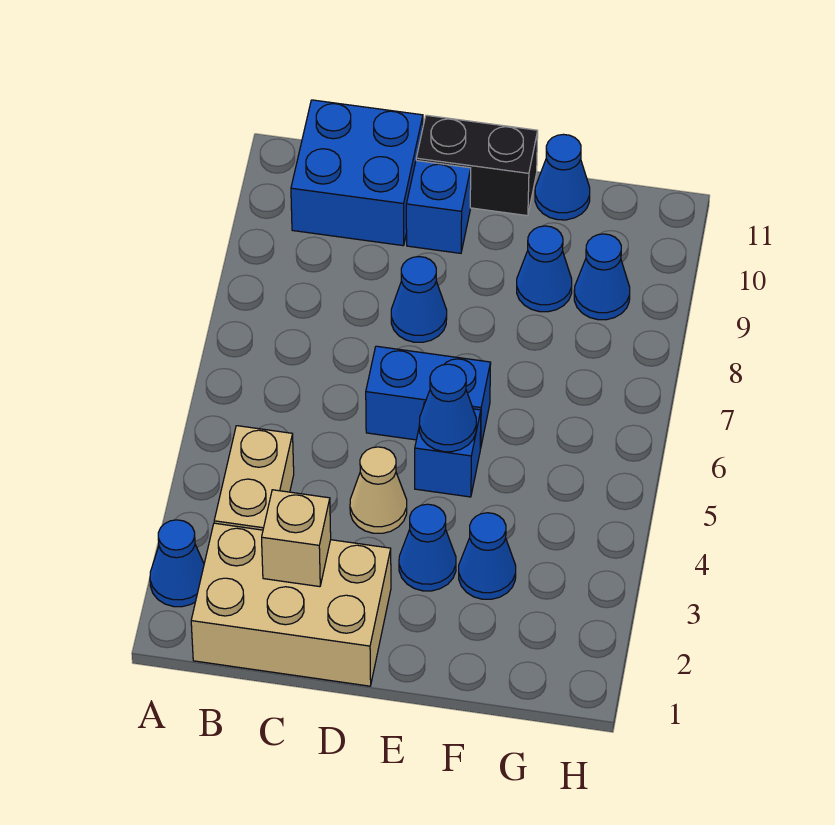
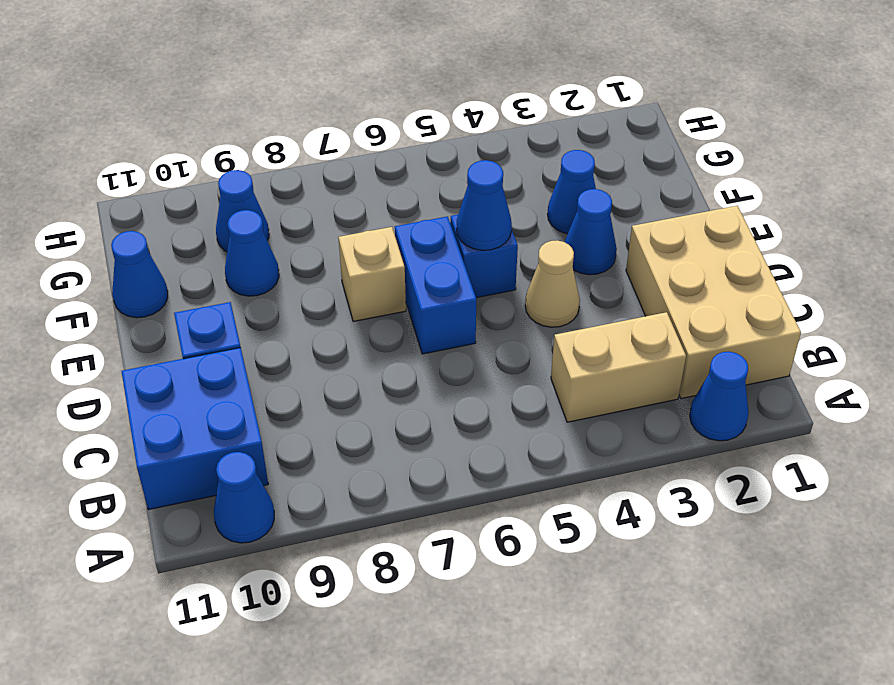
tan 1x1 brick [262,490,331,587] -> tan 1x1 brick moved to [338,227,406,322]
blue 1x1 cone [391,257,447,342] -> blue 1x1 cone moved to [214,452,274,543]
black 1x2 brick [416,115,538,216] -> none

